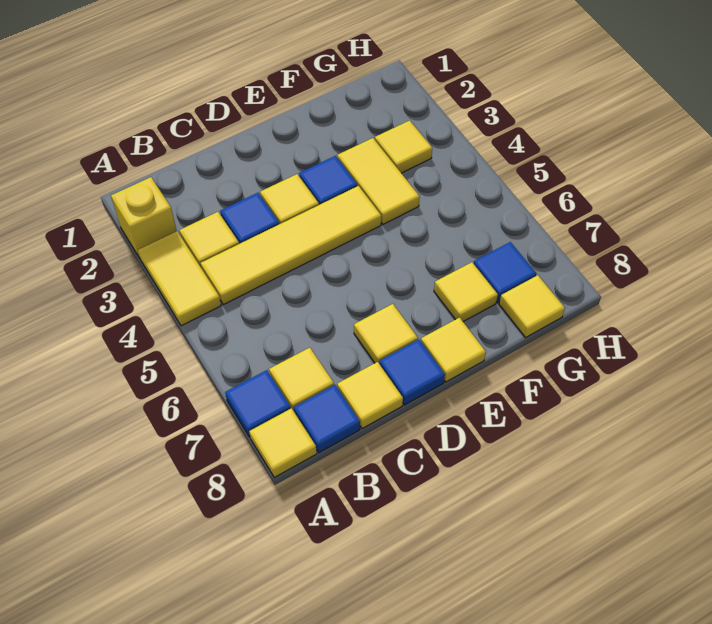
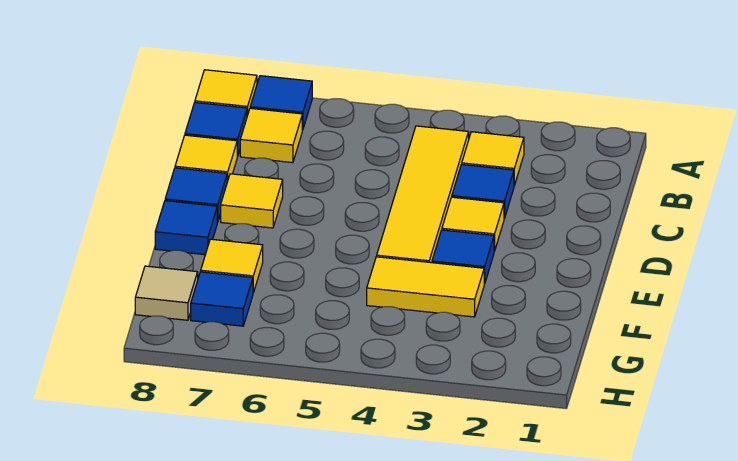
yellow 1x1 brick [111,177,177,258] -> none
yellow 1x2 tile [138,231,221,326] -> none
yellow 1x1 tile [421,317,486,382] -> blue 1x1 tile [155,201,217,255]
yellow 1x1 tile [375,120,432,173] -> none
yellow 1x1 tile [499,275,565,337] -> tan 1x1 tile [135,266,198,320]

